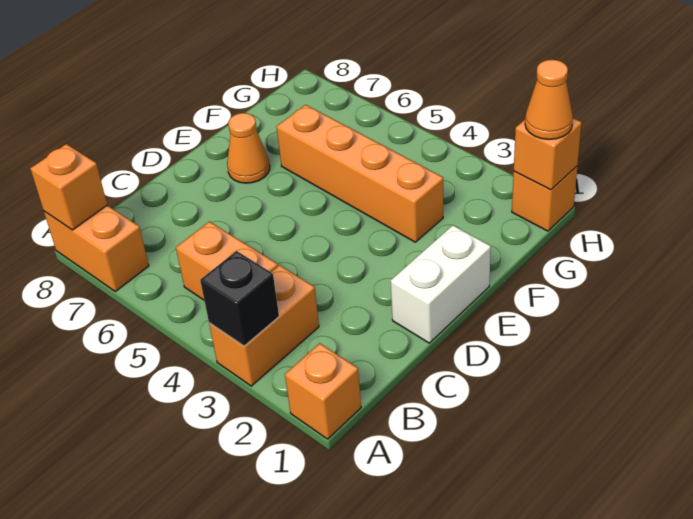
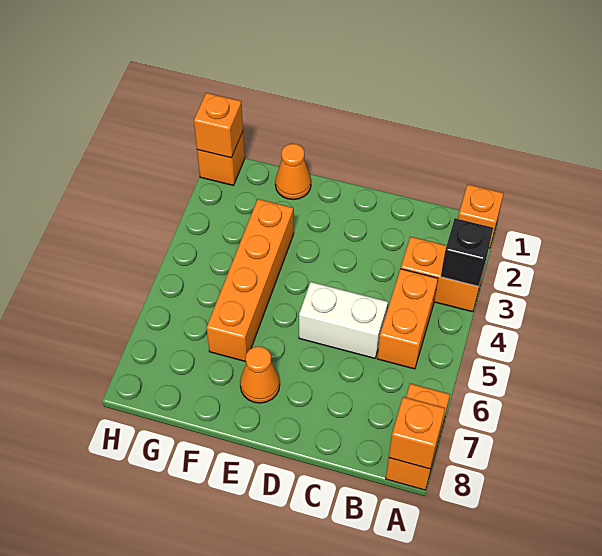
white 1x2 brick [391,225,491,343] -> white 1x2 brick moved to [299,282,388,358]
orange 1x1 cone [525,60,573,139] -> orange 1x1 cone moved to [275,144,311,200]

